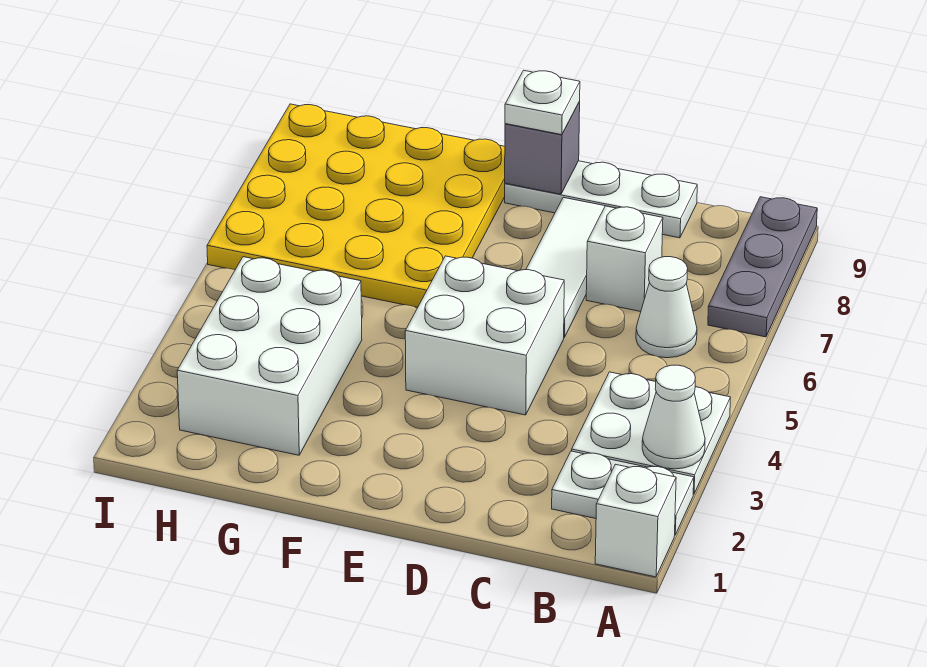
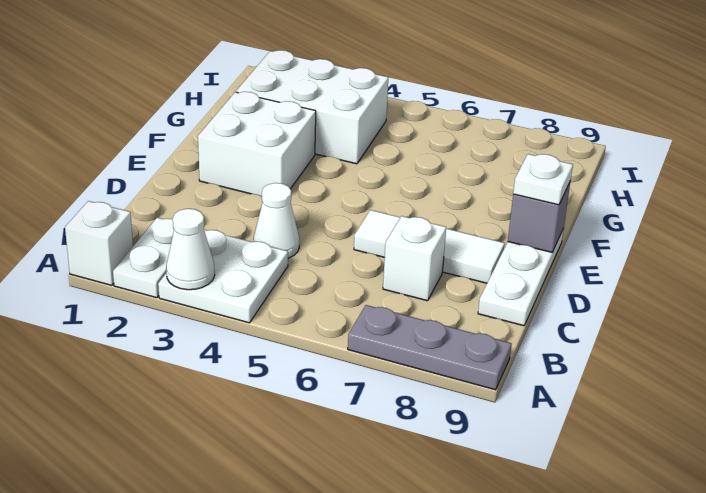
white 1x1 cone [636,257,697,358] -> white 1x1 cone moved to [254,183,299,258]
white 2x2 brick [405,256,564,415] -> white 2x2 brick moved to [198,92,316,196]
yellow 4x4 plate [207,104,505,308] -> none

